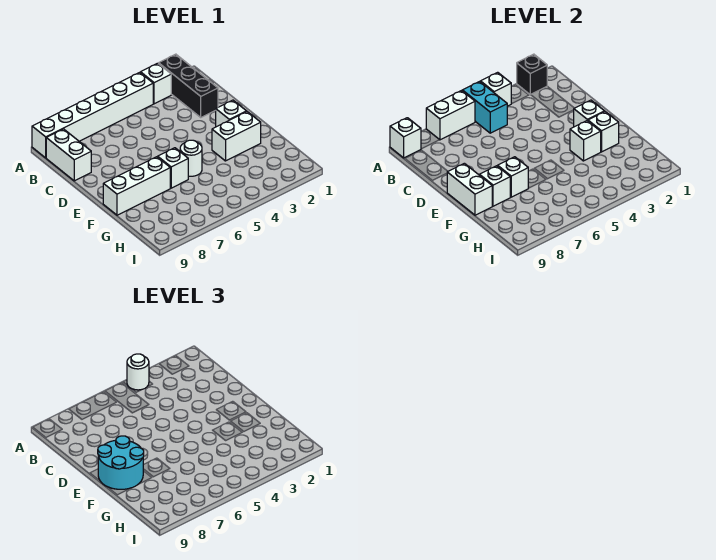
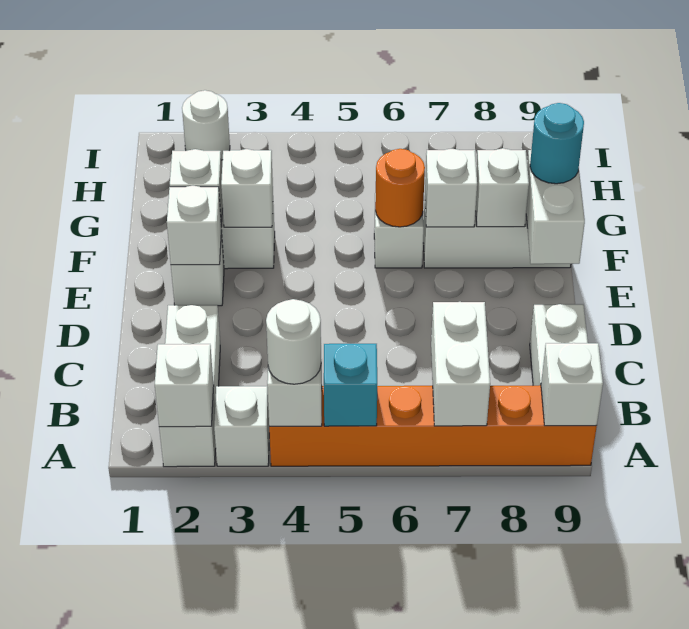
black 1x3 brick [159,54,218,117] -> white 1x3 brick [159,305,220,467]
black 1x1 brick [517,54,547,95] -> white 1x1 brick [155,344,214,427]
white 1x6 brick [32,72,153,158] -> orange 1x6 brick [269,385,597,466]
cyan 1x2 brick [462,81,507,133] -> cyan 1x1 brick [324,344,377,426]
white 1x2 brick [426,91,475,140] -> white 1x2 brick turned to [431,302,490,426]
cyan 2x2 round brick [98,436,144,489] -> cyan 1x1 round brick [530,103,584,184]
white 1x1 round brick [180,140,202,176] -> white 1x1 round brick moved to [182,90,230,160]
none -> orange 1x1 round brick [375,149,425,227]

